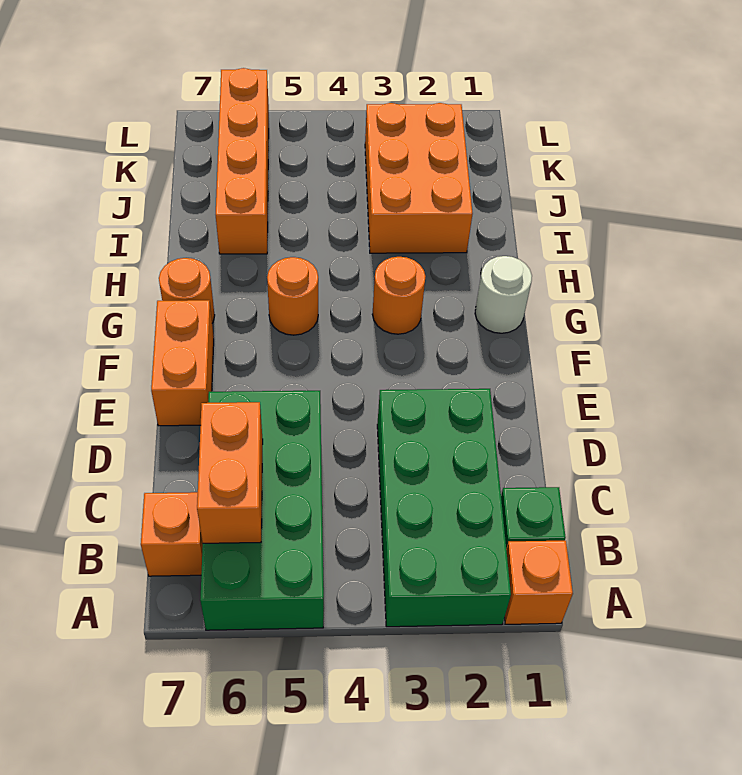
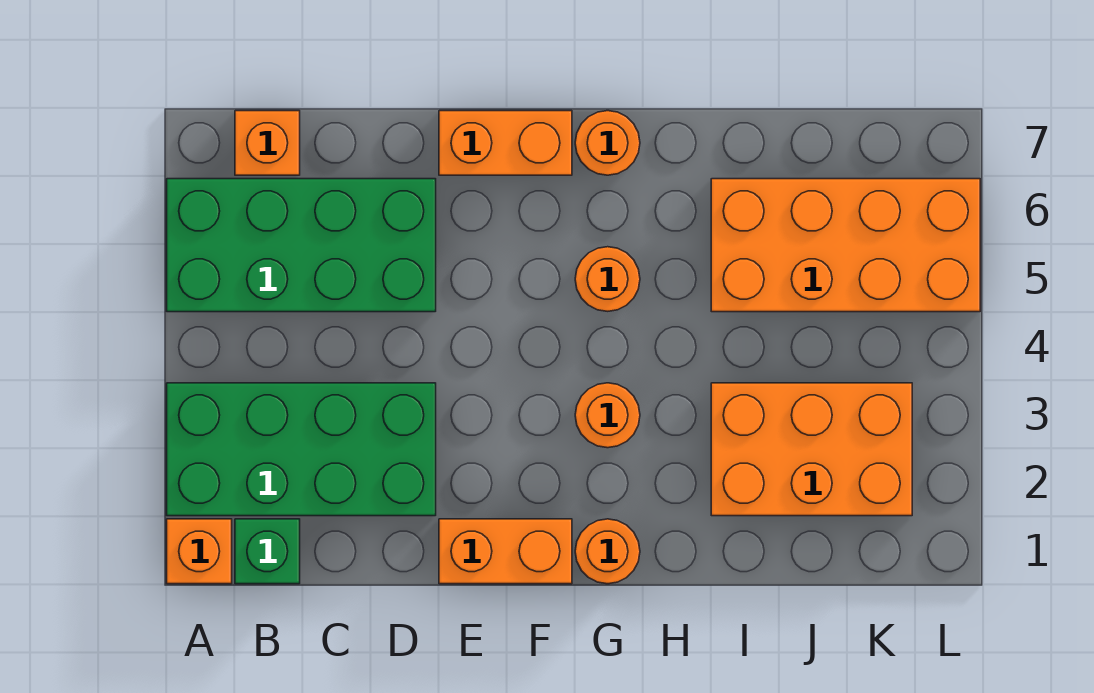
orange 1x2 brick [197,402,263,543] -> orange 1x2 brick moved to [439,519,572,584]
white 1x1 round brick [475,256,532,333] -> orange 1x1 round brick [575,519,640,584]
orange 1x4 brick [216,68,269,254] -> orange 2x4 brick [711,179,980,312]

